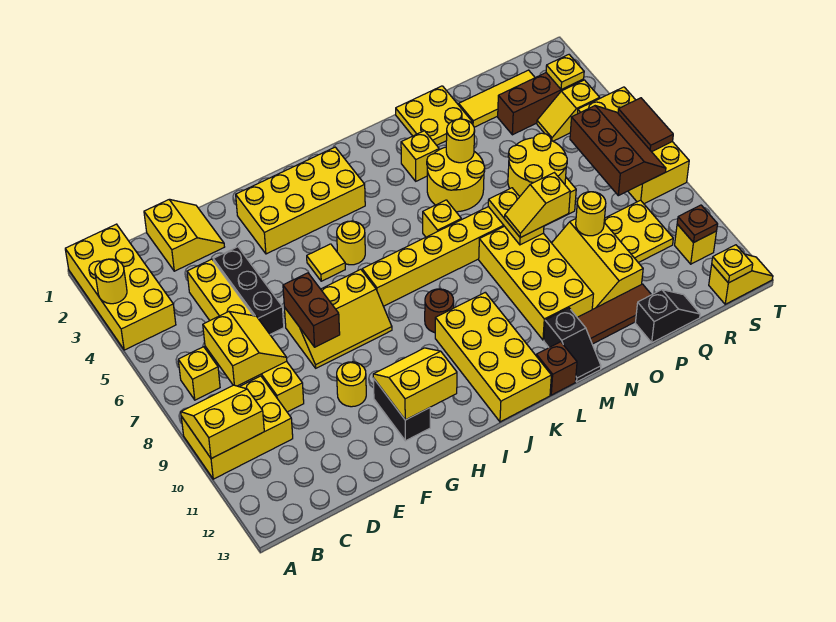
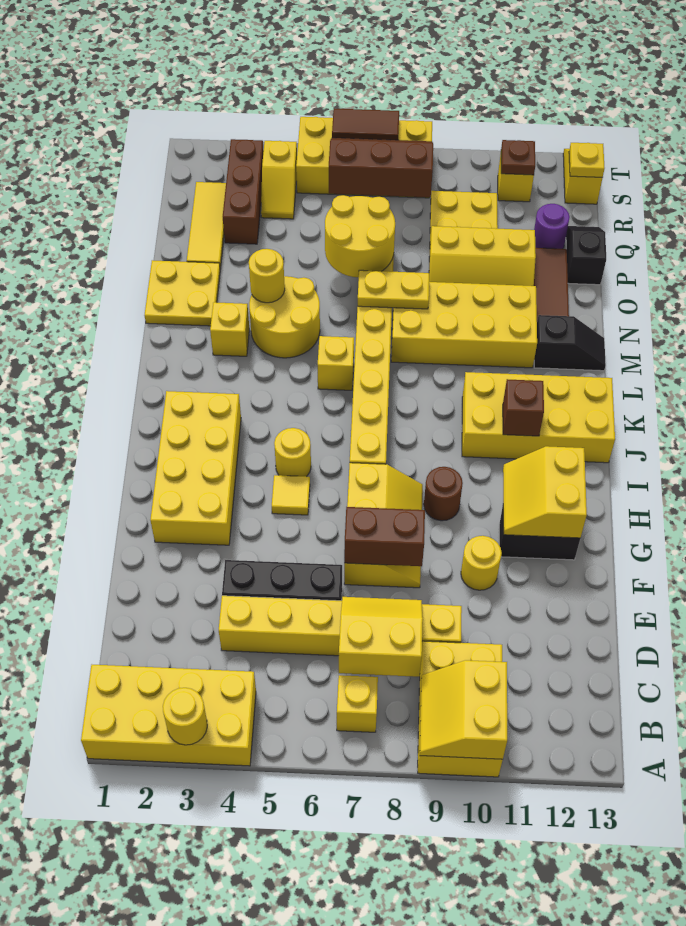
yellow 2x2 slope [144,199,224,271] -> none
brown 1x1 round brick [425,289,454,333] -> brown 1x1 round brick moved to [424,467,463,521]
brown 1x1 brick [536,342,577,395] -> brown 1x1 brick moved to [503,379,544,436]
yellow 1x2 slope [505,173,570,238] -> none
yellow 1x1 round brick [576,192,606,236] -> none
none -> purple 1x1 round brick [534,204,570,249]
yellow 1x1 plate [546,55,584,90] -> none

